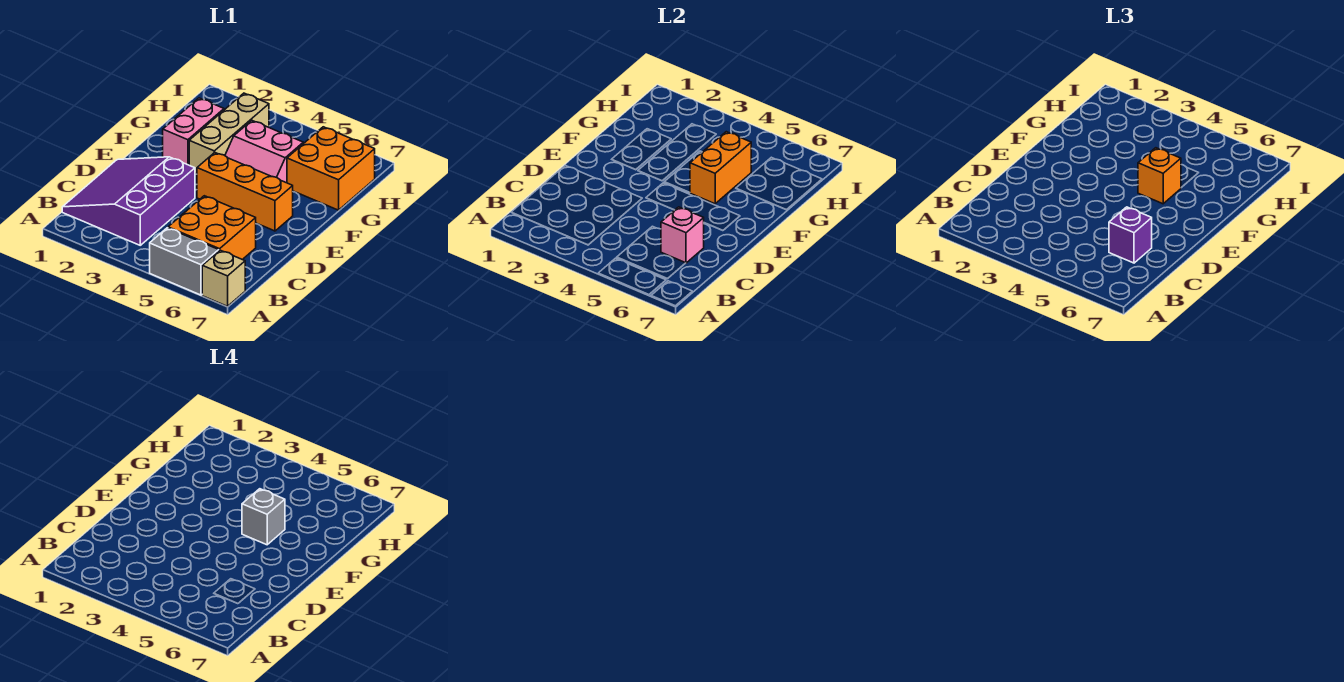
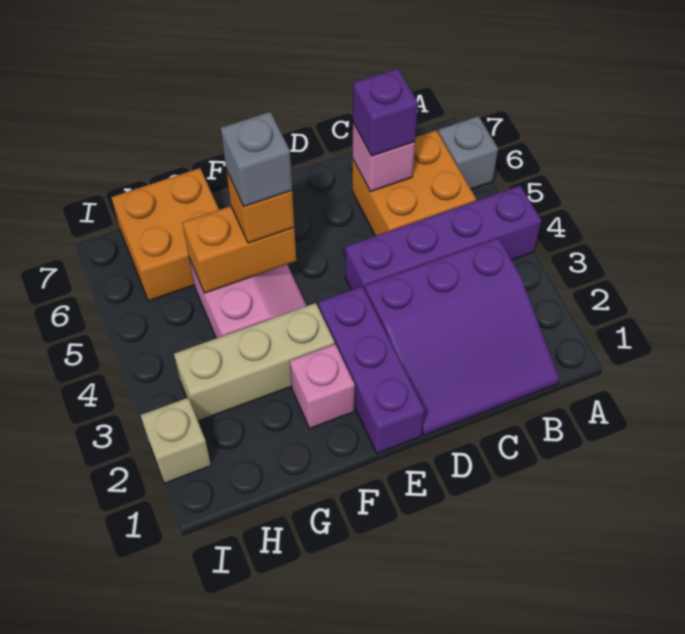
none -> purple 1x4 brick [345,186,541,290]
grey 1x2 brick [150,228,219,295] -> grey 1x1 brick [438,116,498,189]
tan 1x1 brick [202,250,245,306] -> tan 1x1 brick moved to [140,398,211,483]
none -> purple 1x3 brick [318,286,425,453]
orange 1x3 brick [197,153,293,231] -> none
pink 1x2 brick [163,98,224,165] -> pink 1x1 brick [290,344,355,428]

